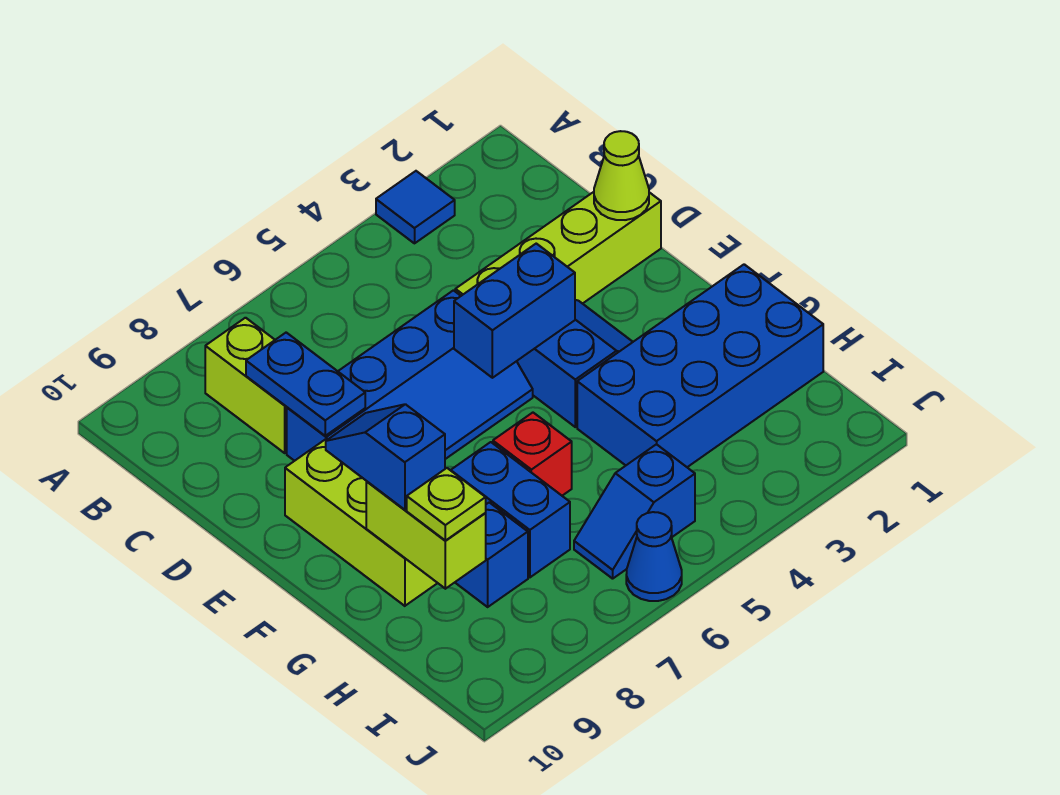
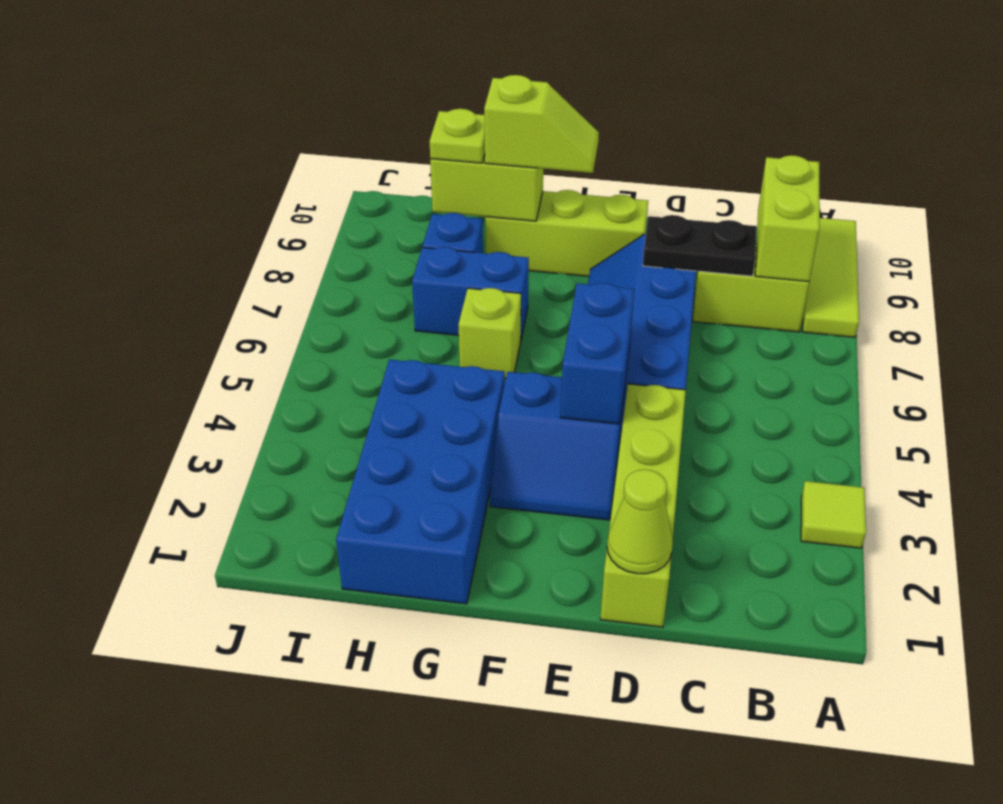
blue 1x1 tile [376,171,455,243] -> lime 1x1 tile [801,481,866,548]
none -> lime 1x3 tile [803,218,859,337]
none -> lime 1x2 brick [755,155,820,282]
blue 1x2 plate [246,333,365,436] -> black 1x2 plate [643,215,757,276]
blue 1x2 slope [326,404,445,510] -> lime 1x2 slope [484,75,599,173]
red 1x1 brick [493,413,572,496] -> lime 1x1 brick [459,288,521,379]
blue 1x2 slope [574,444,695,579] -> none
blue 1x1 cone [626,512,682,601] -> none

